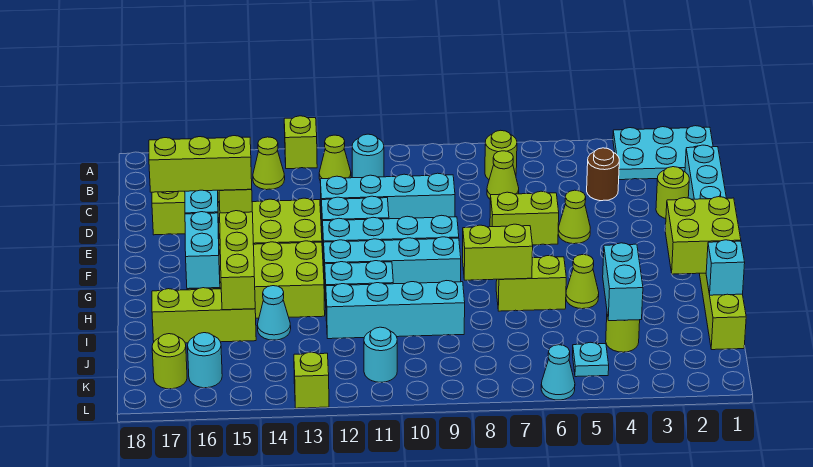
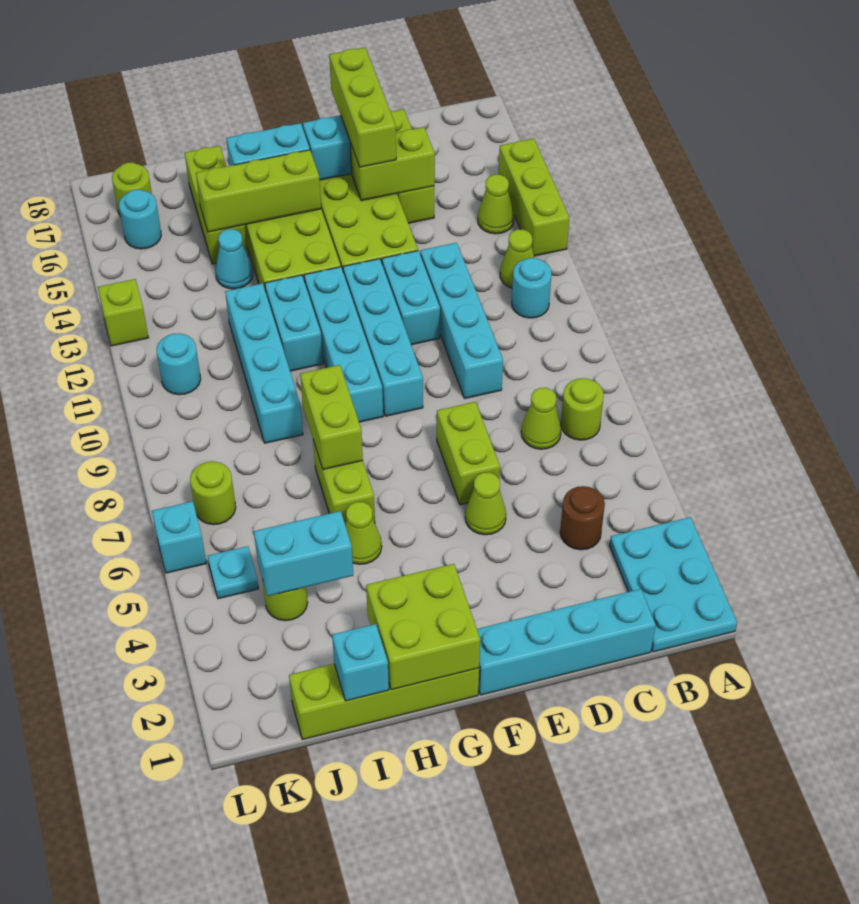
lime 1x1 brick [284,116,317,169] -> lime 1x3 brick [498,139,569,256]
lime 1x1 round brick [656,167,689,219] -> lime 1x1 round brick moved to [190,461,236,525]
cyan 1x1 cone [541,345,575,400] -> cyan 1x1 brick [152,501,206,573]

